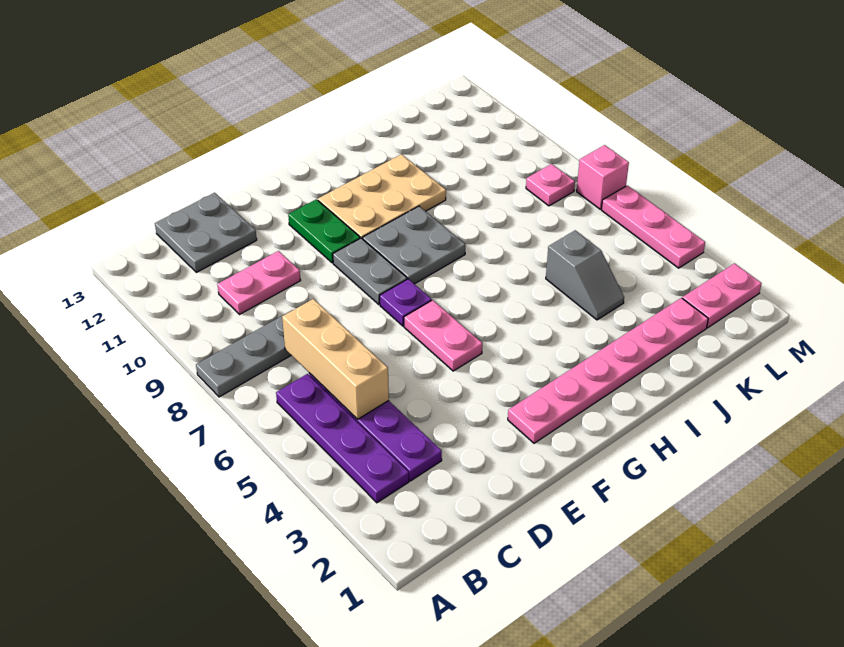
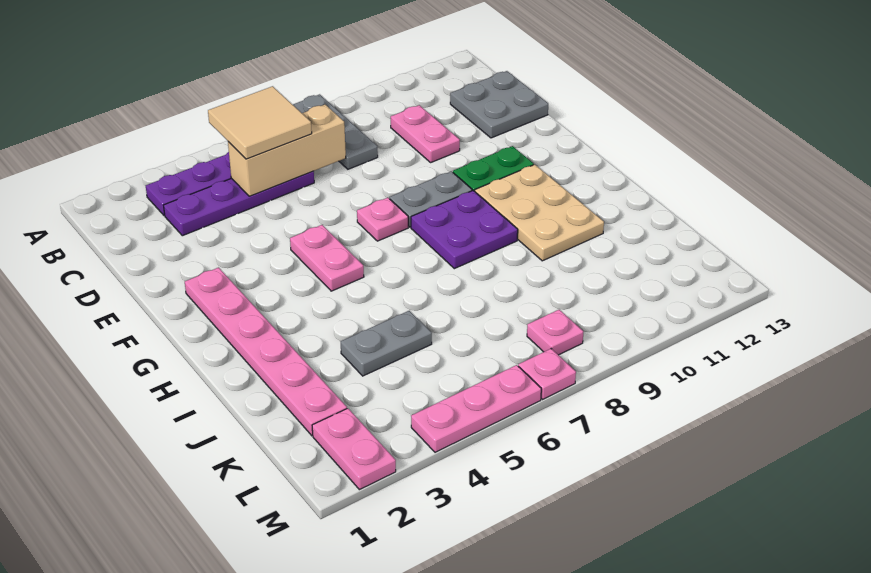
none -> tan 2x2 tile [208,86,312,159]
pink 1x2 plate [404,300,482,371] -> pink 1x2 plate turned to [290,225,364,291]
purple 1x1 plate [380,279,432,326] -> pink 1x1 plate [357,198,408,241]
grey 2x2 plate [363,206,465,284] -> purple 2x2 plate [411,191,518,269]
grey 1x2 slope [546,230,624,320] -> grey 1x2 plate [341,311,432,376]
pink 1x1 brick [577,145,629,209] -> pink 1x1 plate [518,349,576,400]

